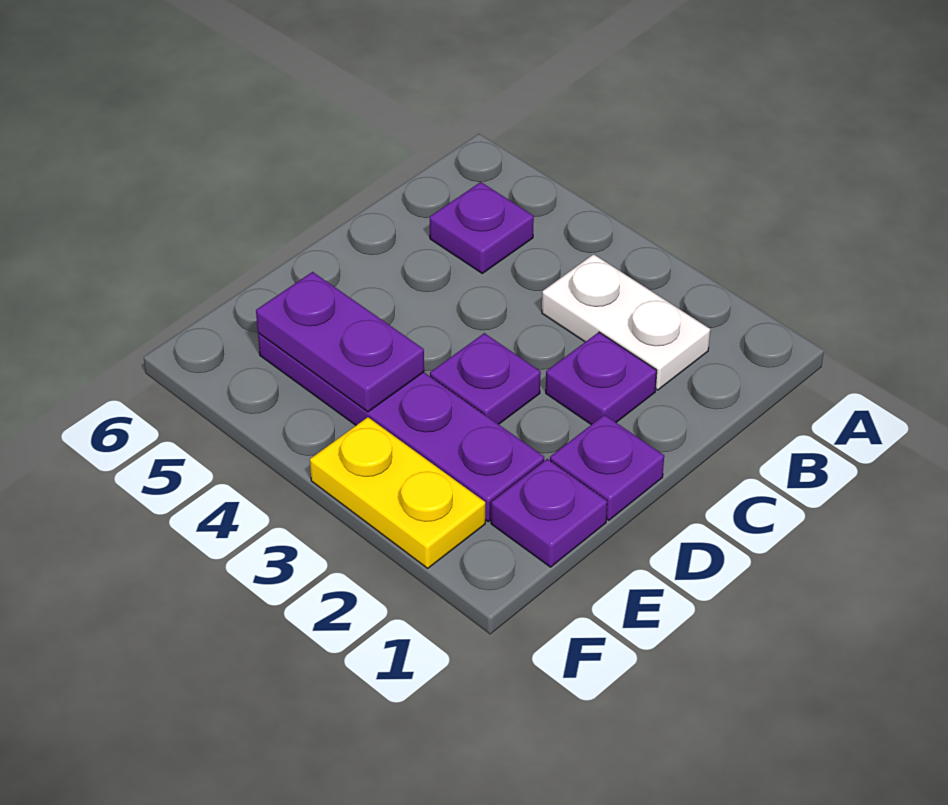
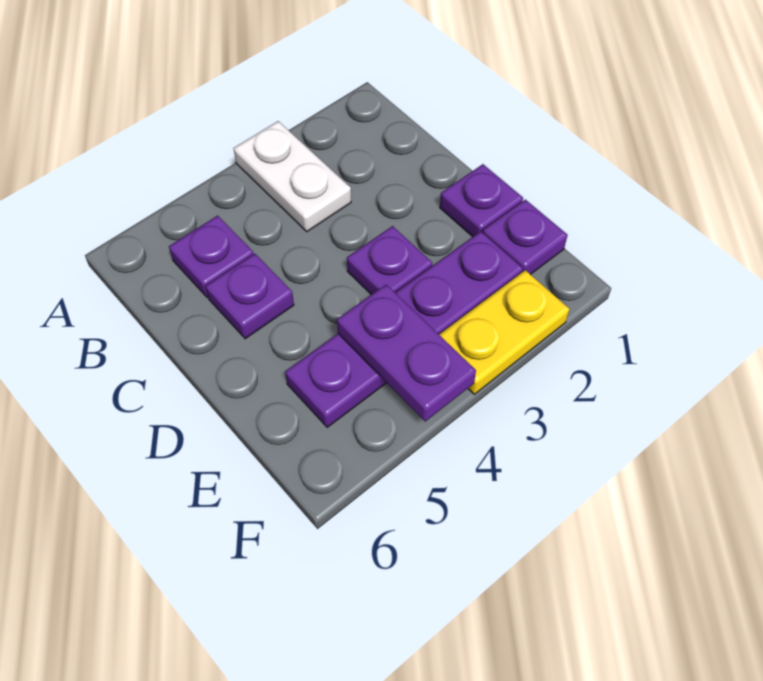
white 1x2 plate [542,254,710,390] -> white 1x2 plate turned to [233,121,351,232]
purple 1x1 plate [546,332,657,425] -> purple 1x1 plate moved to [206,254,294,339]
purple 1x2 plate [256,272,424,412] -> purple 1x2 plate turned to [337,285,476,422]

